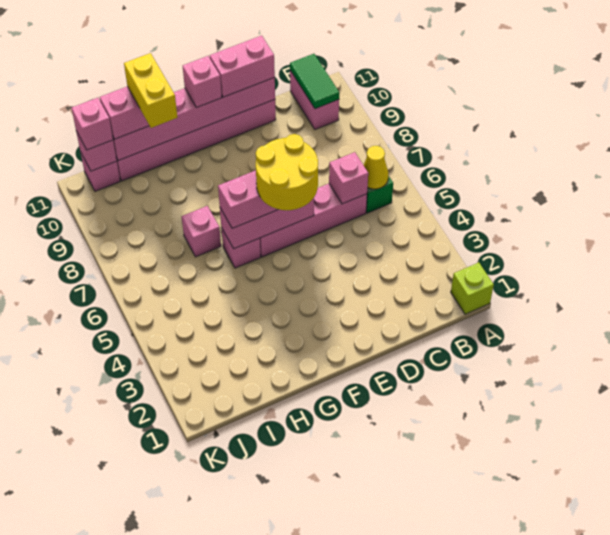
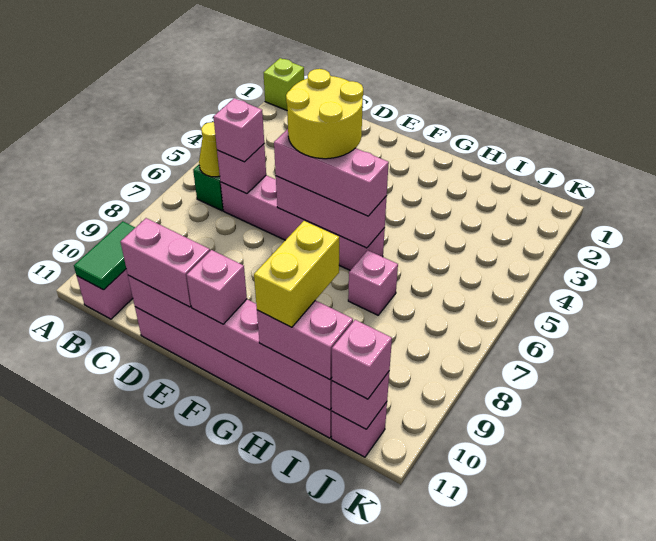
none -> pink 1x1 brick [214,98,264,162]

